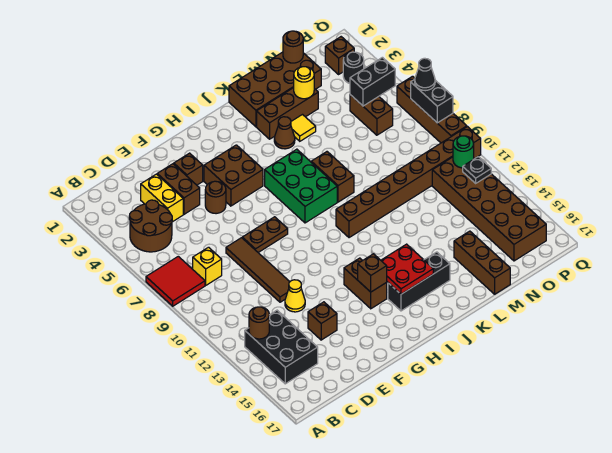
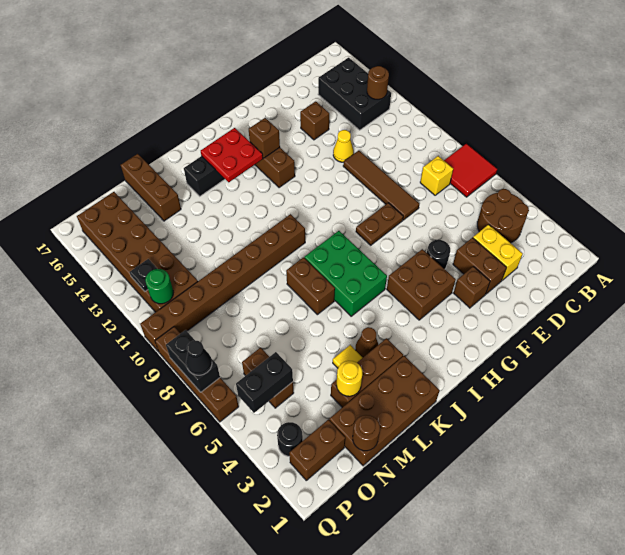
brown 1x1 round brick [205,181,226,214] -> black 1x1 round brick [427,240,450,269]
brown 1x1 brick [325,37,354,74] -> brown 1x2 brick [289,419,345,480]

